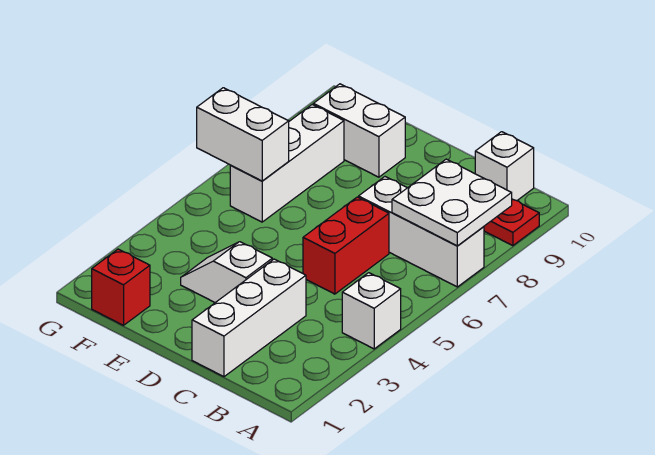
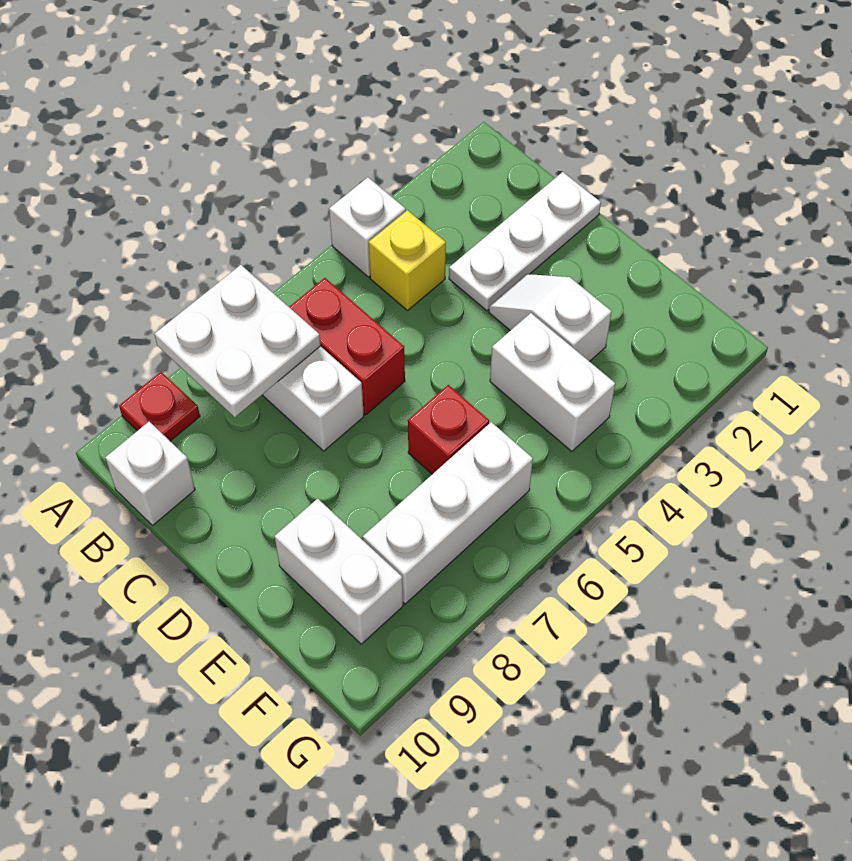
none -> yellow 1x1 brick [369,210,446,310]
white 1x3 brick [192,259,306,377] -> white 1x3 plate [449,172,601,311]
red 1x2 brick [303,197,389,294] -> red 1x2 brick turned to [289,278,405,415]
white 1x2 slope [181,242,272,303] -> white 1x2 slope turned to [489,274,612,362]
red 1x1 brick [92,249,150,325] -> red 1x1 brick moved to [408,385,489,474]
white 1x2 brick [197,88,289,181] -> white 1x2 brick moved to [490,313,615,452]

